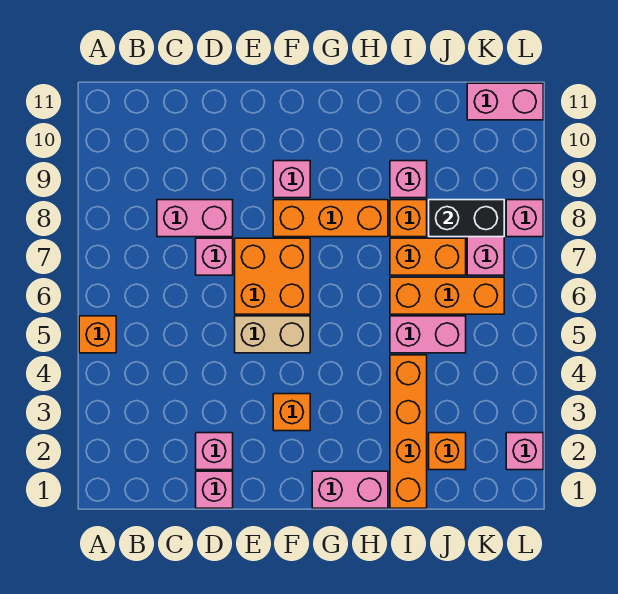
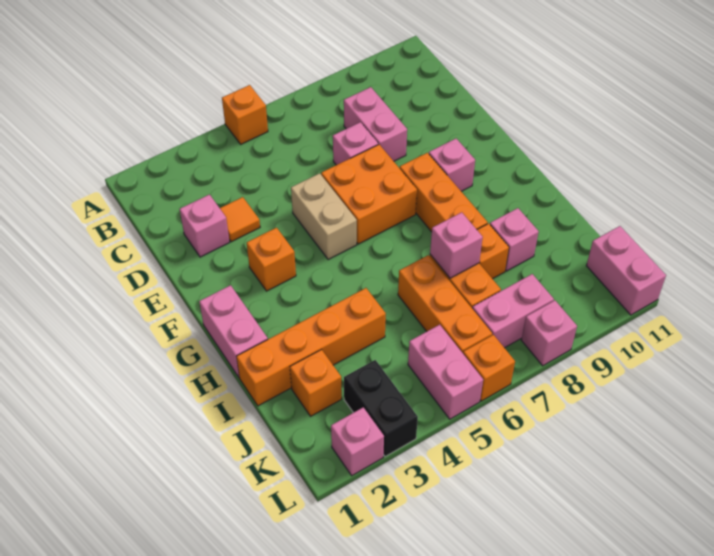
pink 1x1 brick [196,471,233,508] -> pink 1x1 brick moved to [430,212,483,278]
none -> orange 1x1 tile [220,197,260,242]
pink 1x2 brick [390,316,466,353] -> pink 1x2 brick moved to [408,325,483,419]
black 1x2 brick [429,200,504,237] -> black 1x2 brick moved to [344,360,418,456]
none -> orange 1x1 brick [463,335,515,401]

